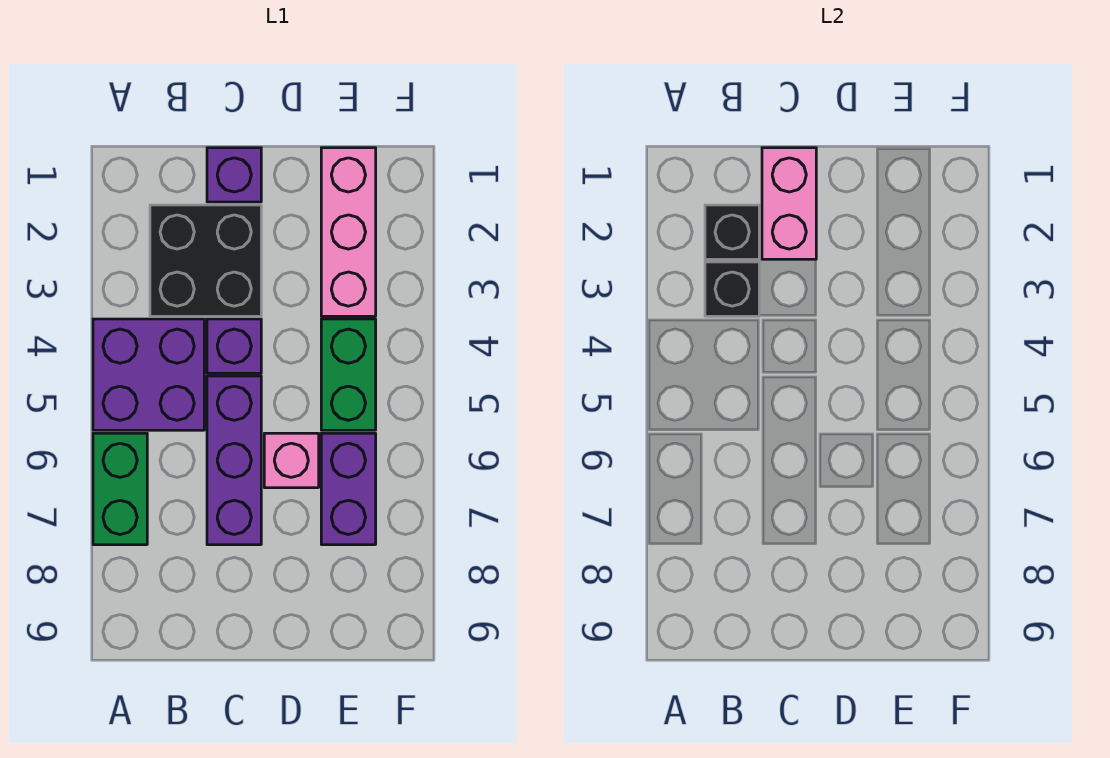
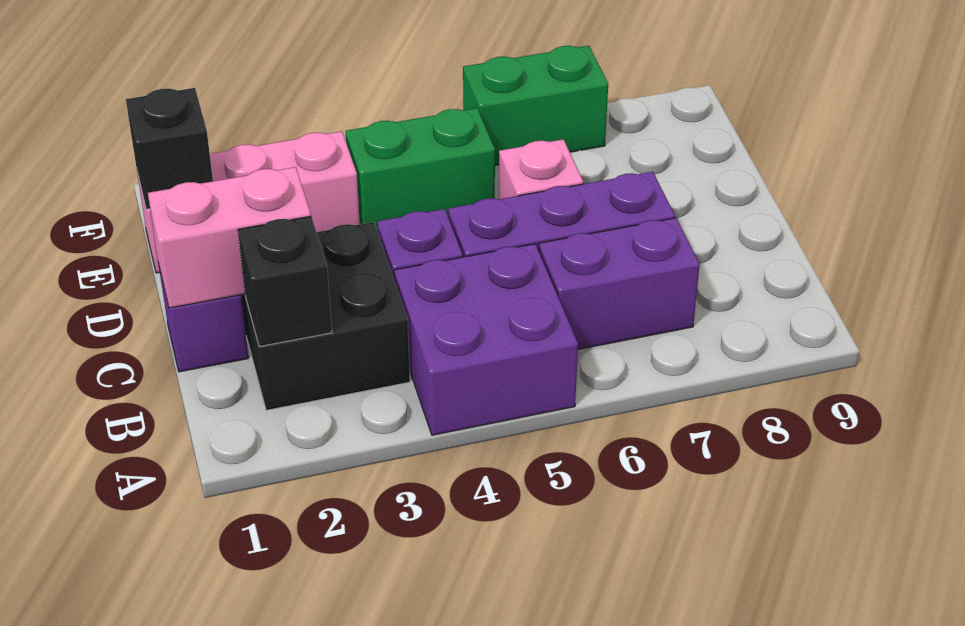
green 1x2 brick [93,433,147,545] -> green 1x2 brick moved to [463,46,608,165]
black 1x1 brick [705,262,759,316] -> black 1x1 brick moved to [126,88,213,209]
purple 1x2 brick [321,433,376,545] -> purple 1x2 brick moved to [539,218,700,349]

